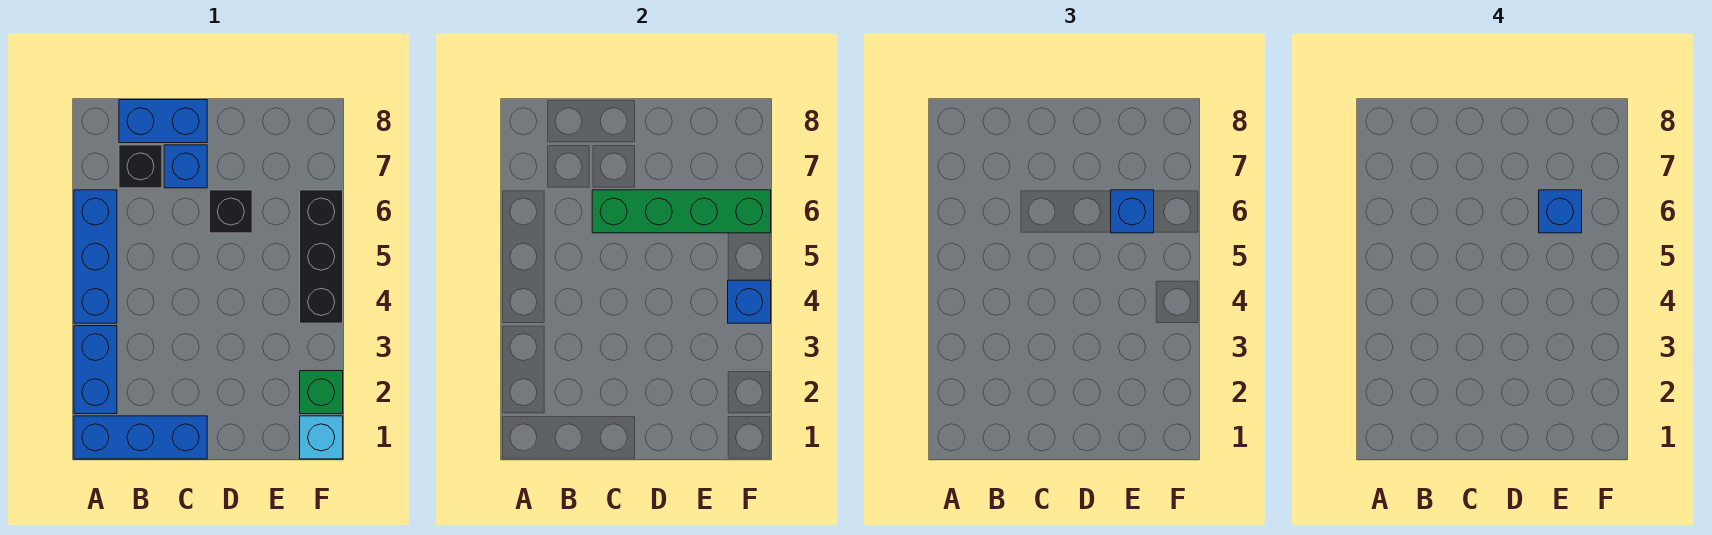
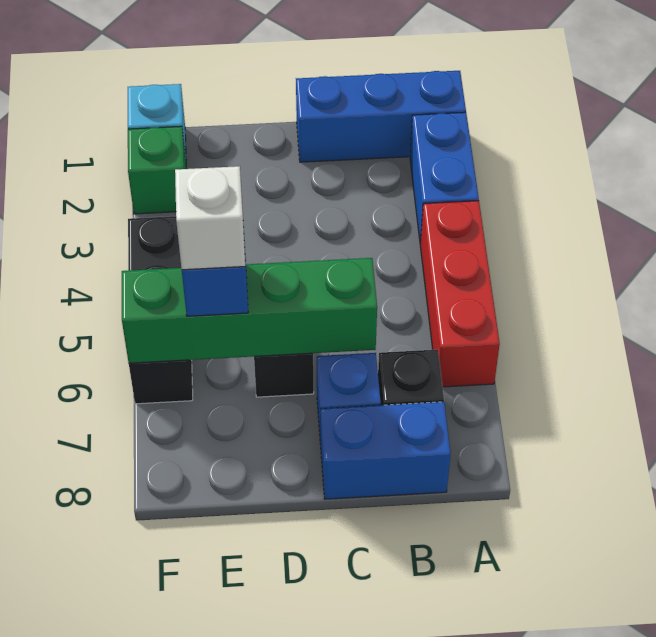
blue 1x3 brick [74,190,117,323] -> red 1x3 brick [420,201,500,387]
blue 1x1 brick [1539,190,1582,233] -> white 1x1 brick [175,166,245,270]
blue 1x1 brick [728,280,771,323] -> none

